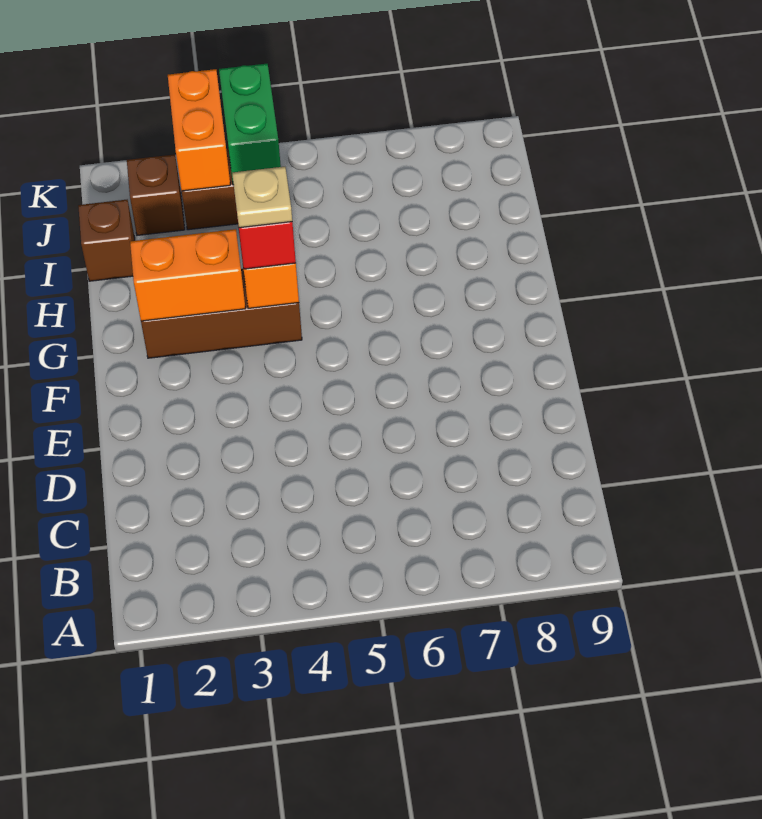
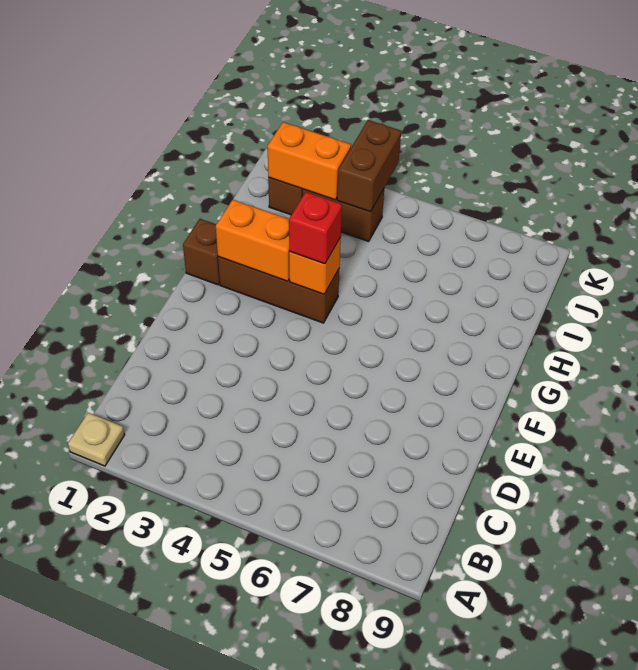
tan 1x1 plate [232,167,292,228] -> tan 1x1 plate moved to [68,413,125,466]
brown 1x1 brick [78,200,135,281] -> brown 1x1 brick moved to [183,219,220,285]
orange 1x2 brick [168,69,230,191] -> orange 1x2 brick turned to [268,122,351,200]
green 1x2 brick [219,64,281,185] -> brown 1x2 brick [337,120,401,212]

